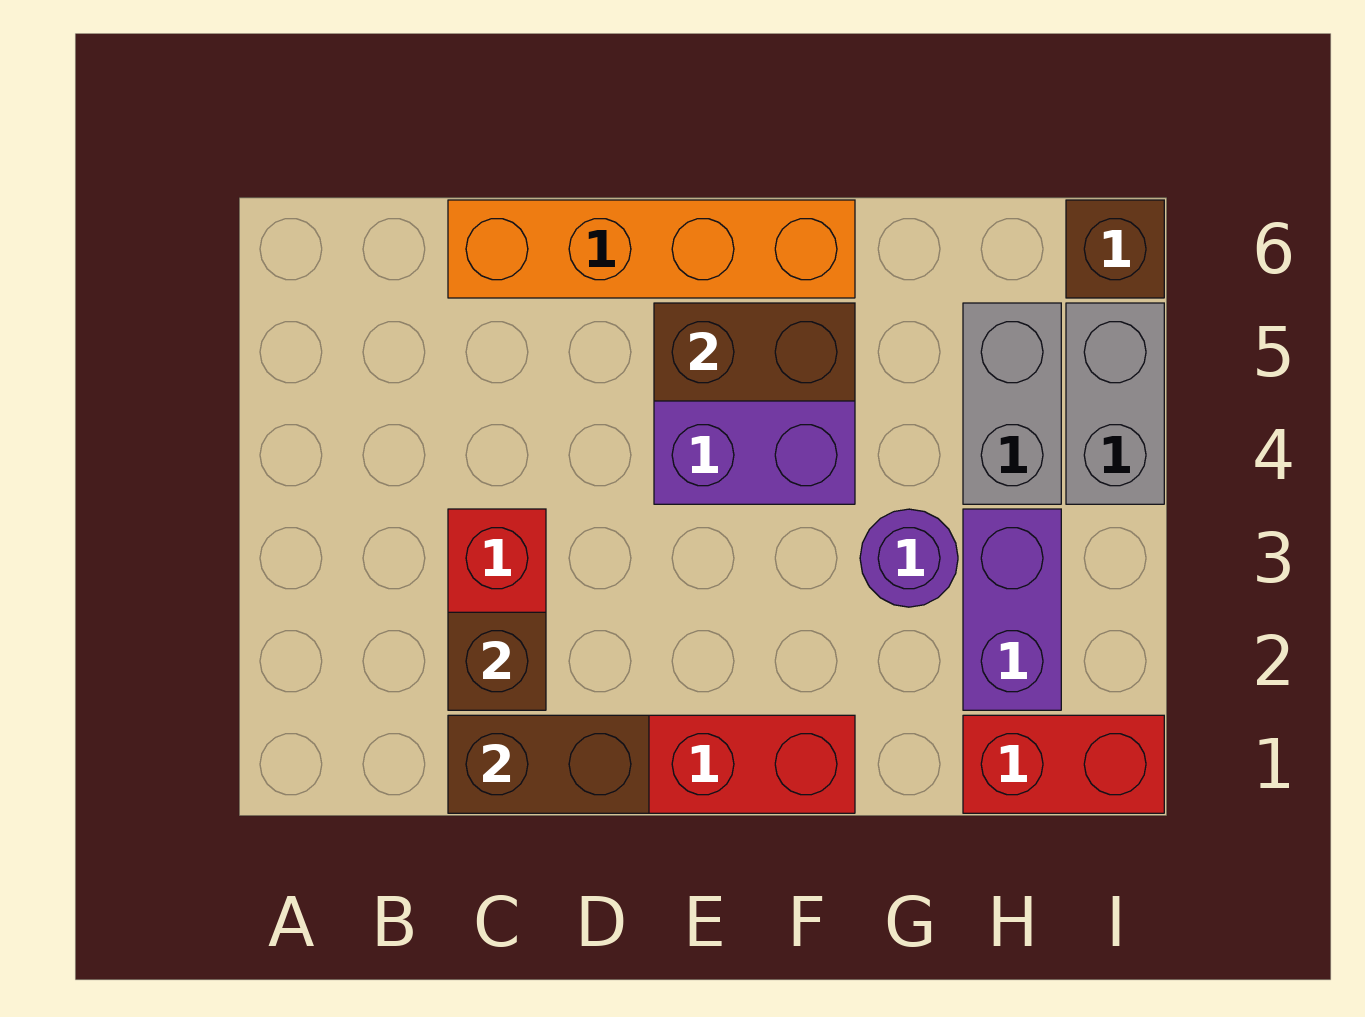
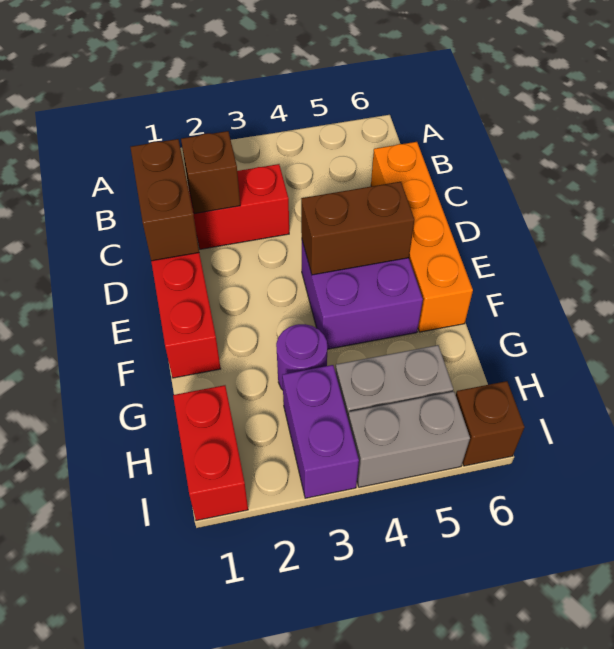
brown 1x2 brick [654,303,855,401] -> brown 1x2 brick turned to [301,182,414,275]
purple 1x2 brick [963,509,1061,710] -> purple 1x2 brick turned to [282,365,359,498]

